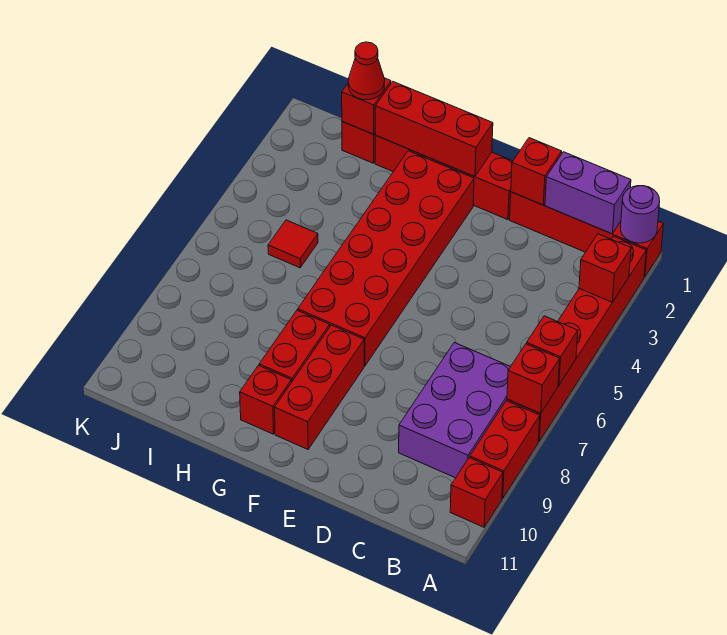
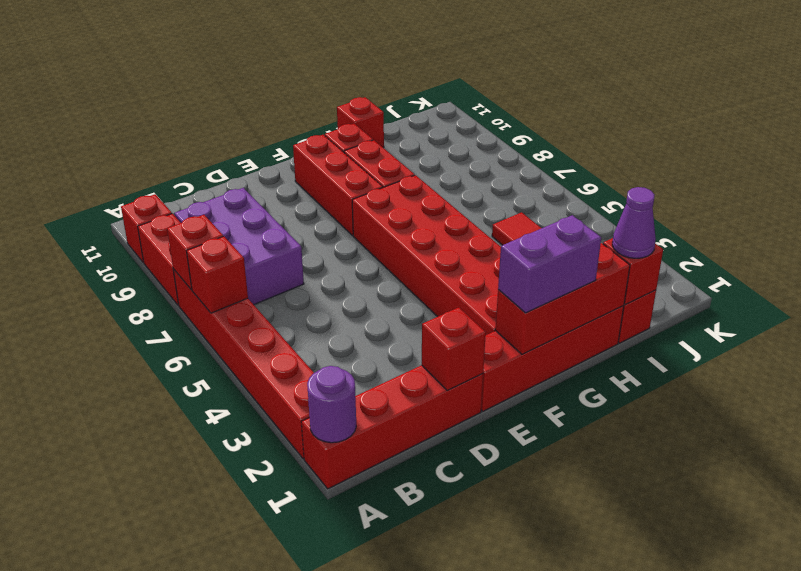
red 1x1 brick [579,234,631,302] -> red 1x1 brick moved to [337,97,384,148]
purple 1x2 brick [545,152,631,234] -> purple 1x2 brick moved to [498,215,601,313]
red 1x1 cone [348,42,385,100] -> purple 1x1 cone [612,187,656,258]

